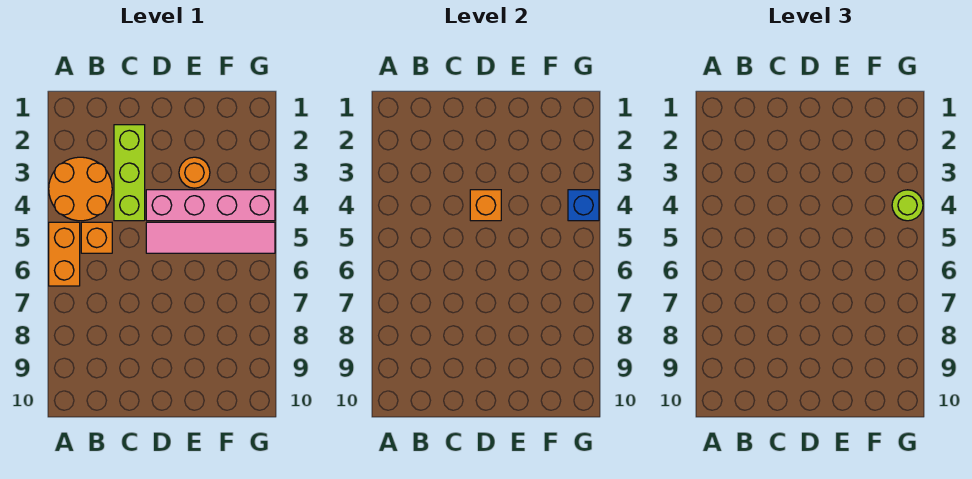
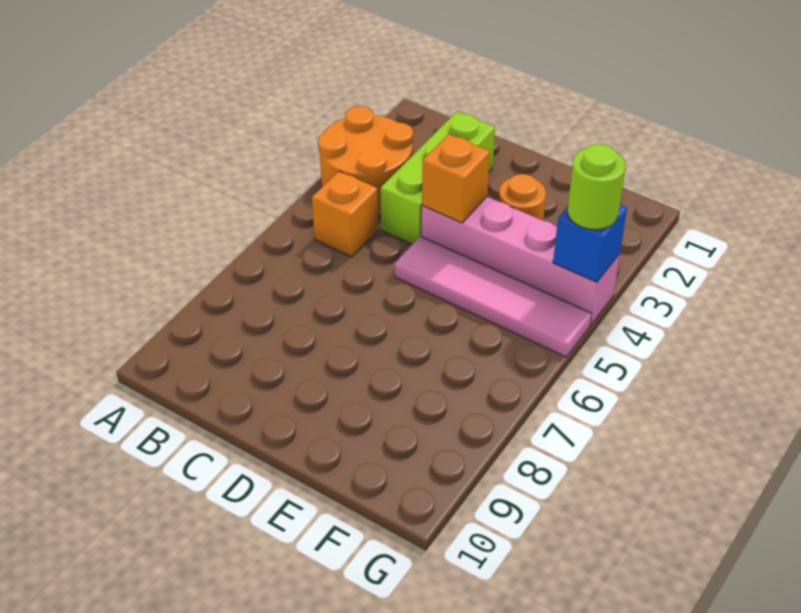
orange 1x2 brick [49,222,80,286] -> none

